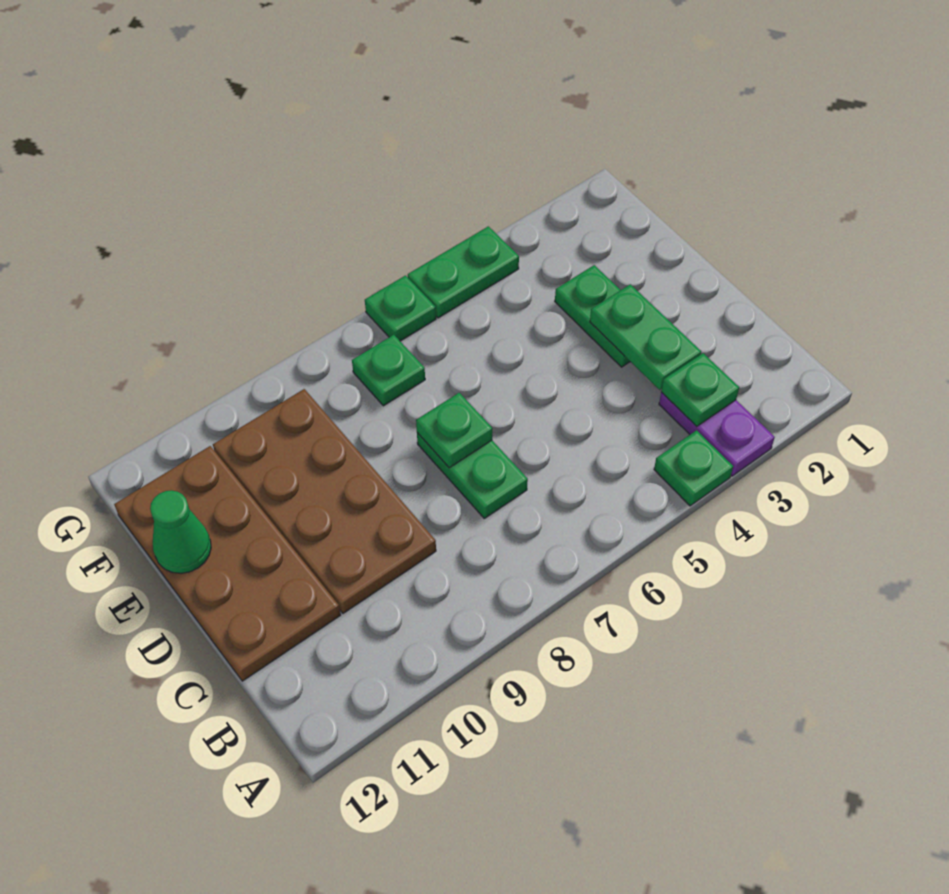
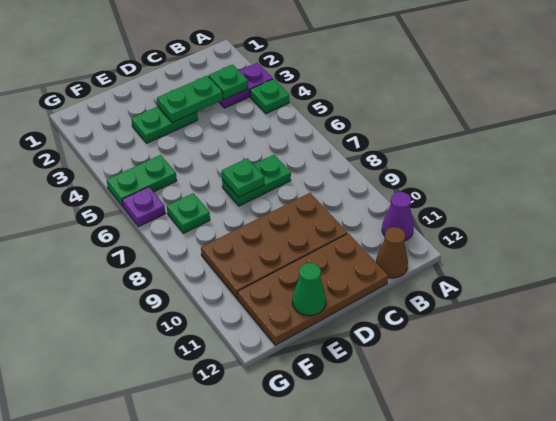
none -> purple 1x1 cone [382,192,414,241]
none -> brown 1x1 cone [376,227,408,278]
green 1x2 plate [408,226,519,318] -> green 1x2 plate turned to [107,155,177,207]
green 1x1 plate [365,276,436,341] -> purple 1x1 plate [122,187,165,227]

